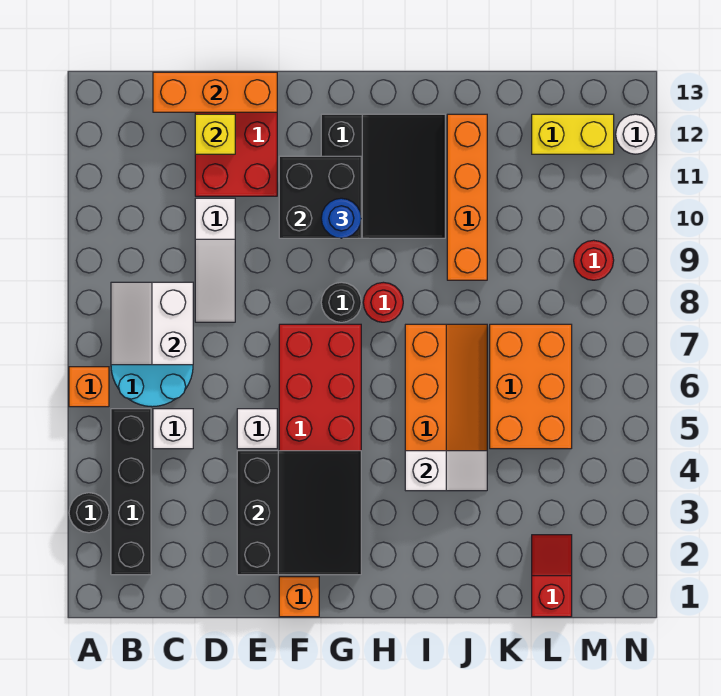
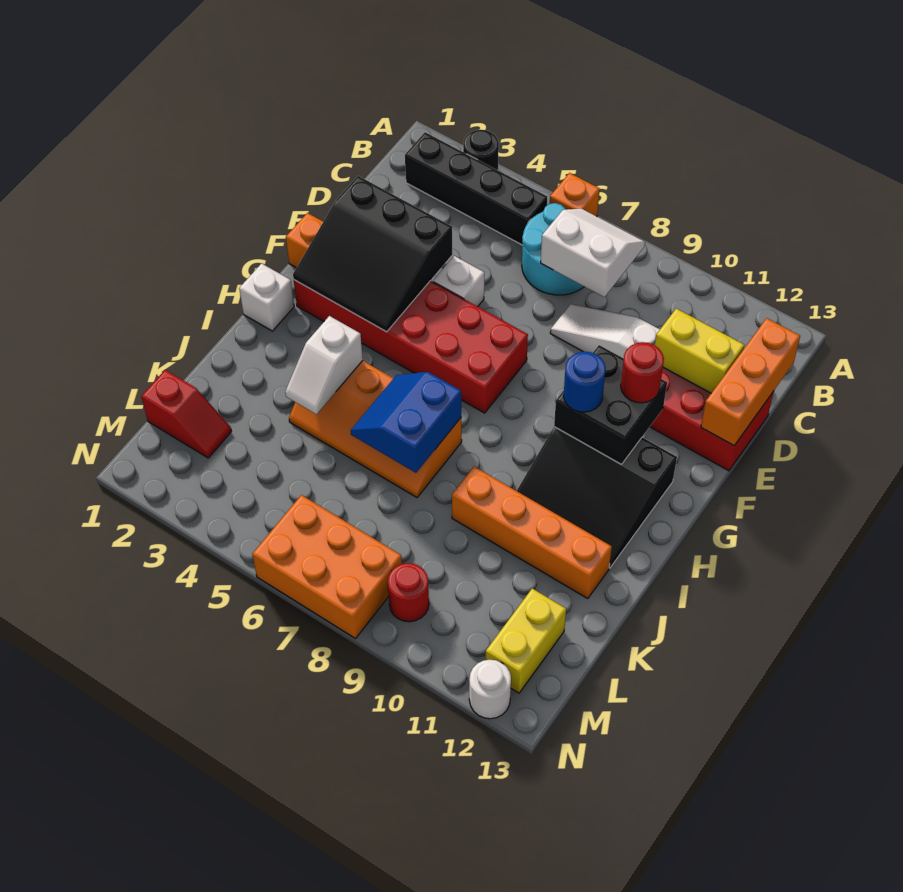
white 1x1 brick [153,409,193,449] -> white 1x1 brick moved to [239,263,294,331]
yellow 1x1 brick [195,114,235,154] -> yellow 1x2 brick [655,309,744,393]
black 1x1 round brick [321,282,361,322] -> none
red 1x1 round brick [363,282,403,322] -> red 1x1 round brick moved to [621,342,664,403]
none -> blue 2x2 slope [351,372,461,473]
orange 2x3 brick [490,324,572,449] -> orange 2x3 brick moved to [252,495,402,639]

